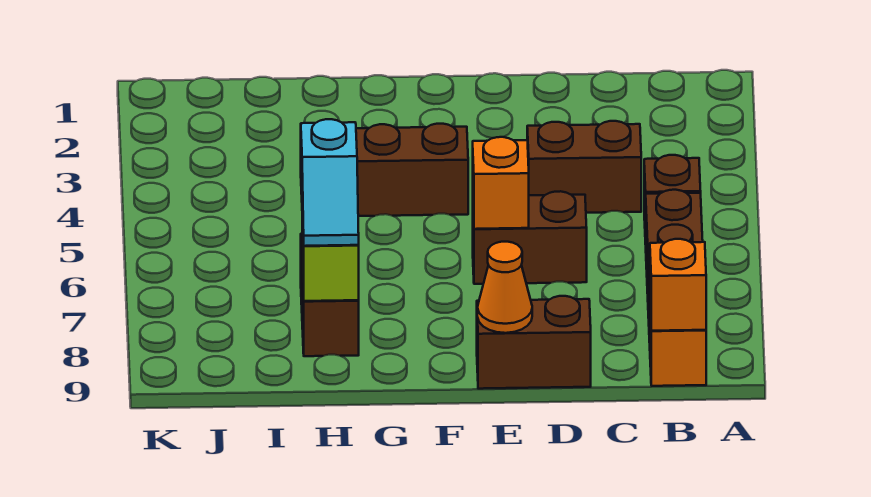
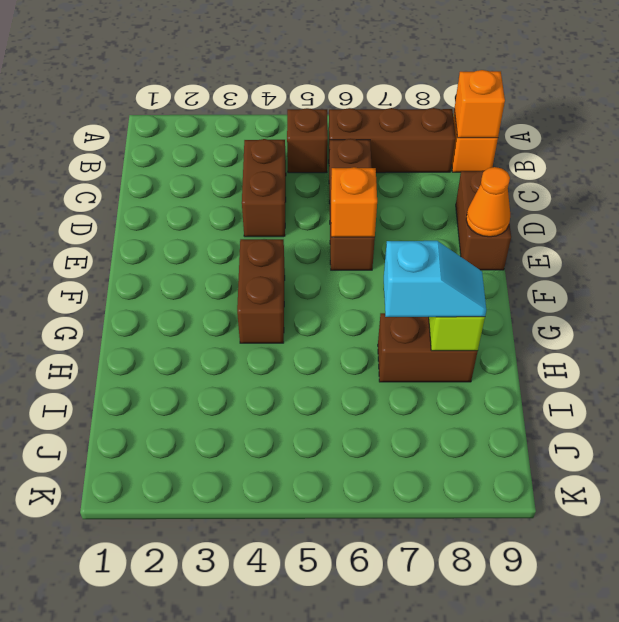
brown 1x2 brick [473,191,587,284] -> brown 1x3 brick [329,139,375,270]

